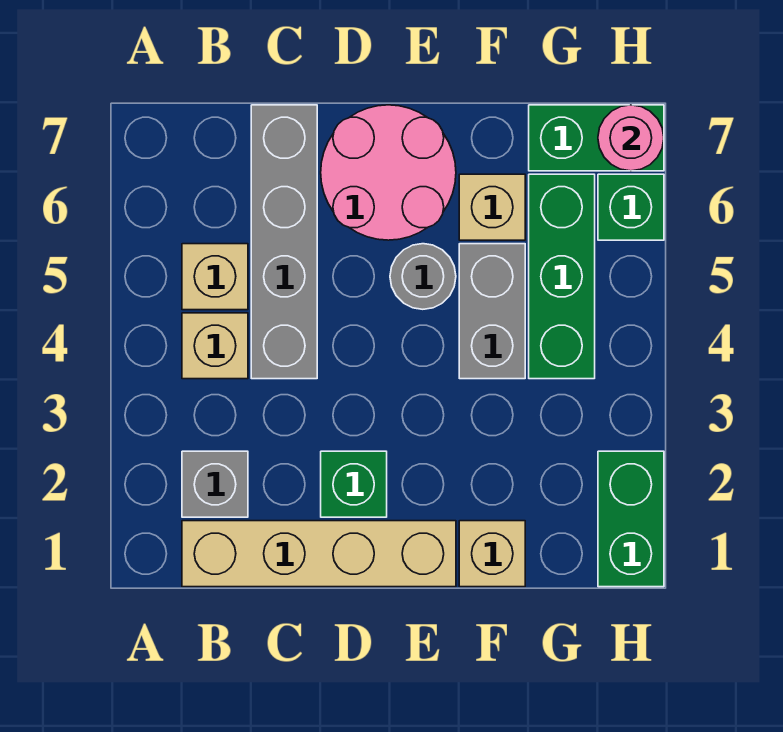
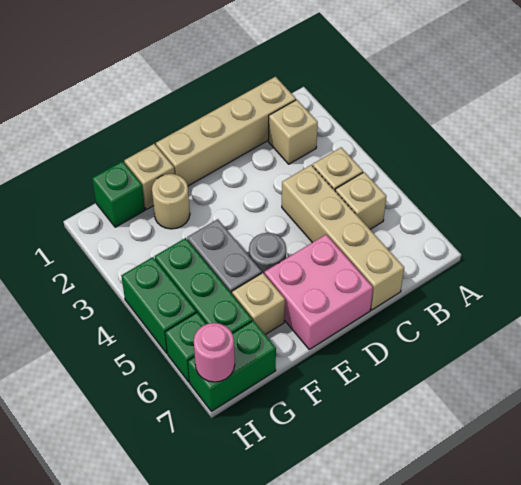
grey 1x1 brick [182,451,248,517] -> tan 1x1 brick [268,100,318,164]
grey 1x4 brick [251,105,317,379] -> tan 1x4 brick [282,165,404,310]
green 1x1 brick [321,451,387,517] -> green 1x1 brick moved to [92,161,145,227]
pink 2x2 round brick [321,105,456,240] -> pink 2x2 brick [264,234,373,349]
none -> tan 1x1 round brick [152,174,190,229]
green 1x2 brick [598,451,664,587] -> green 1x2 brick moved to [121,257,196,353]

